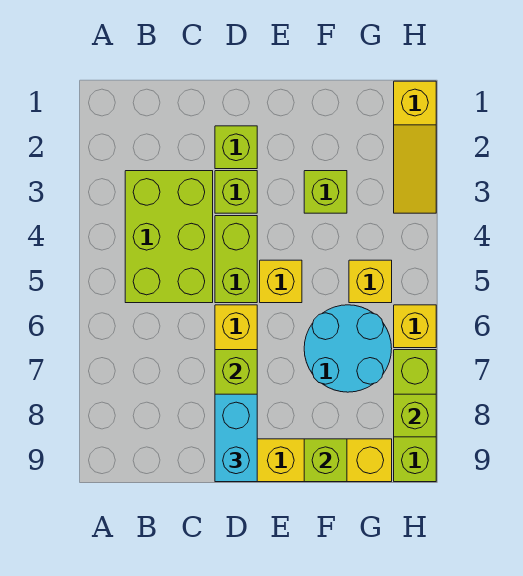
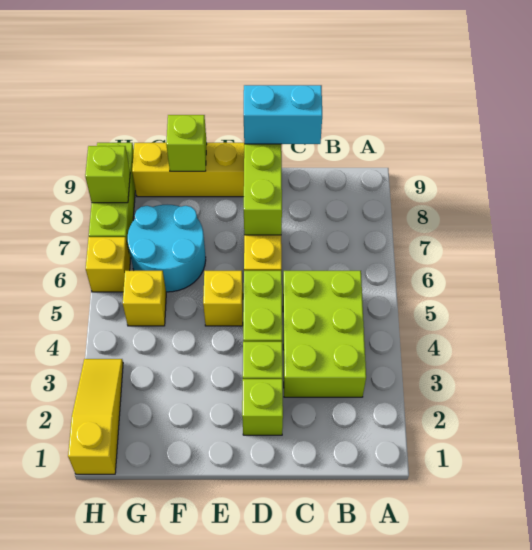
cyan 1x2 brick [215,394,257,482] -> cyan 1x2 brick turned to [244,85,322,144]
lime 1x1 brick [304,171,347,213] -> none

